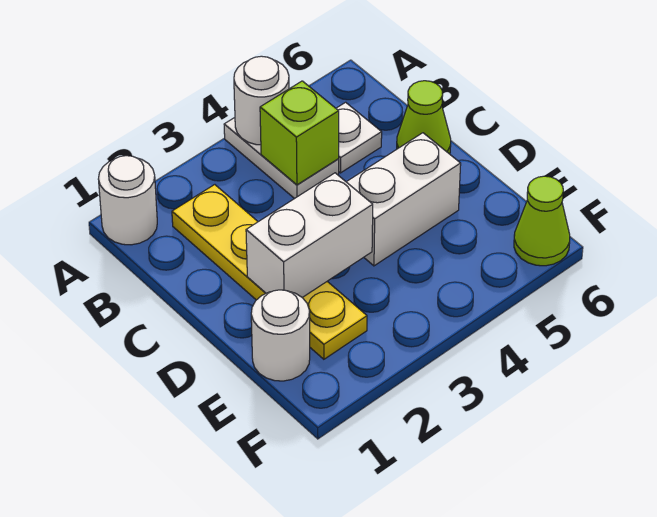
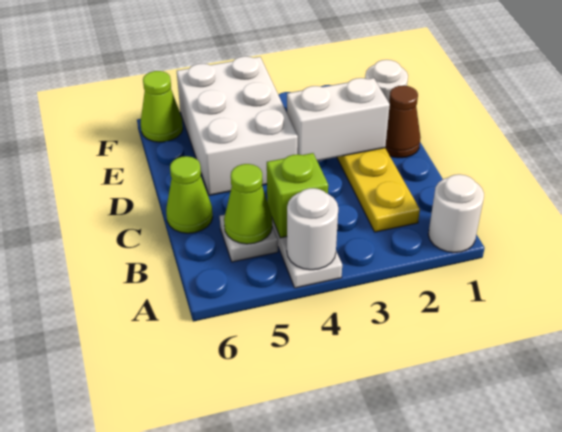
none -> lime 1x1 cone [224,164,272,244]
none -> brown 1x1 cone [385,85,421,158]
white 1x2 brick [347,133,461,266] -> white 2x3 brick [177,56,298,195]

